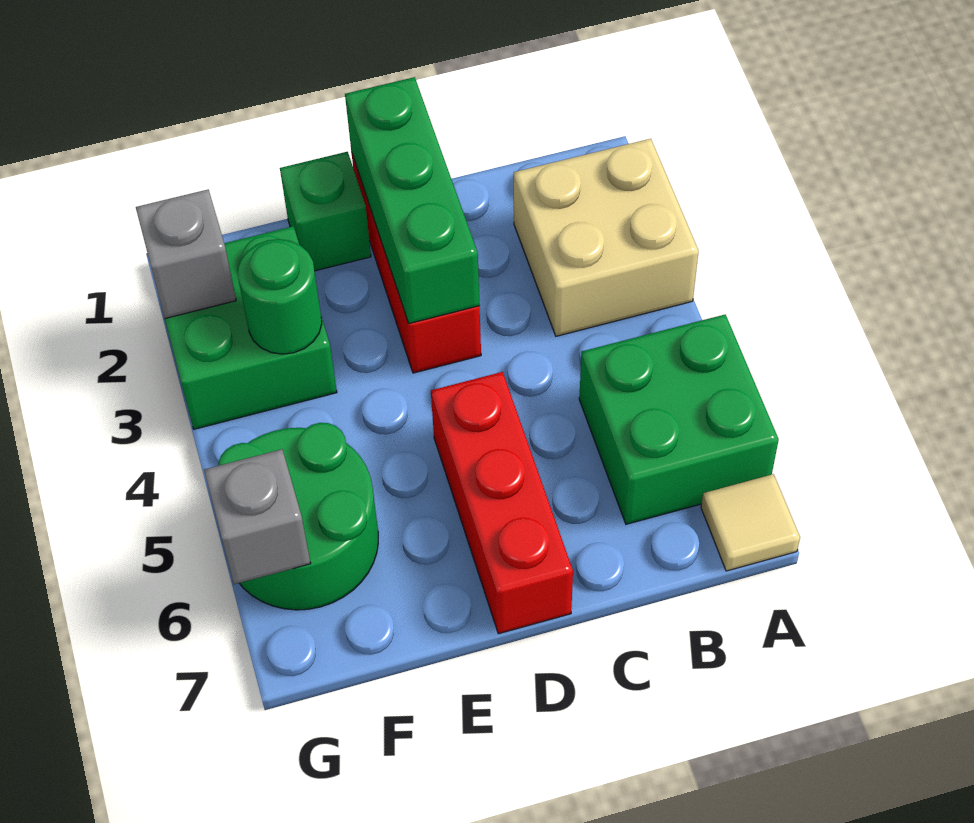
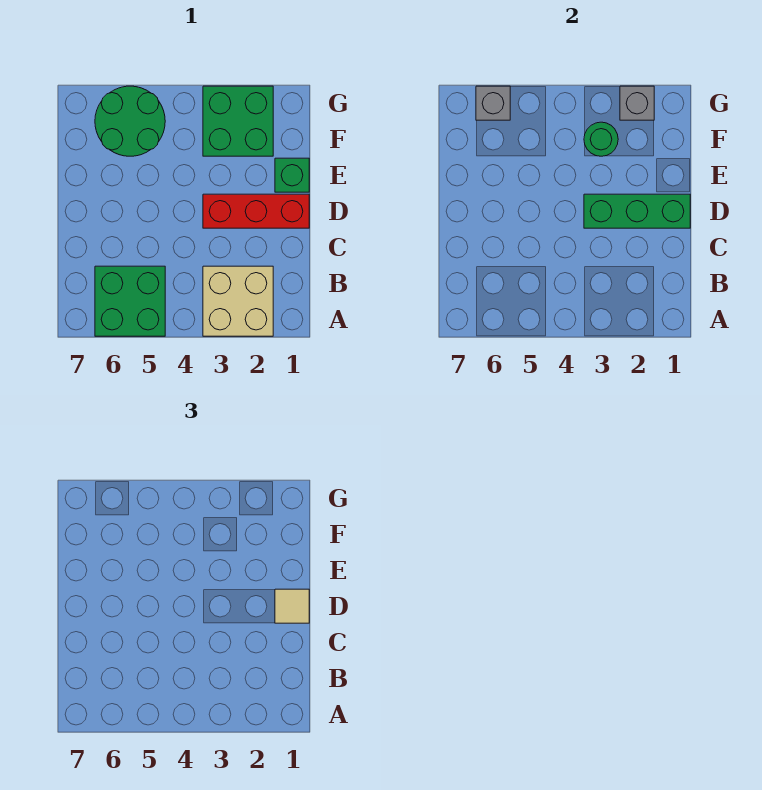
tan 1x1 tile [701,474,800,571] -> tan 1x1 tile moved to [275,589,309,623]
red 1x3 brick [431,372,573,634] -> none

